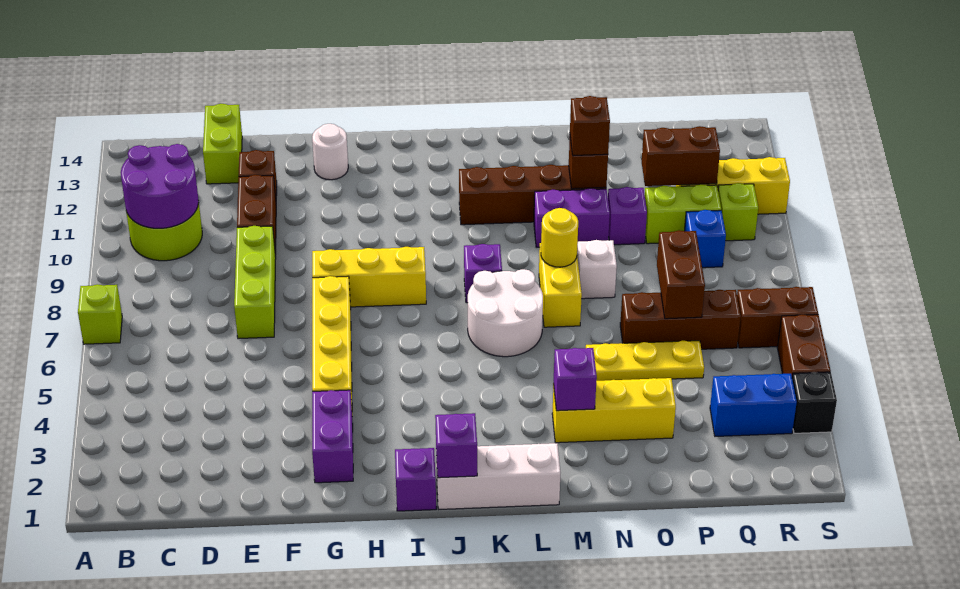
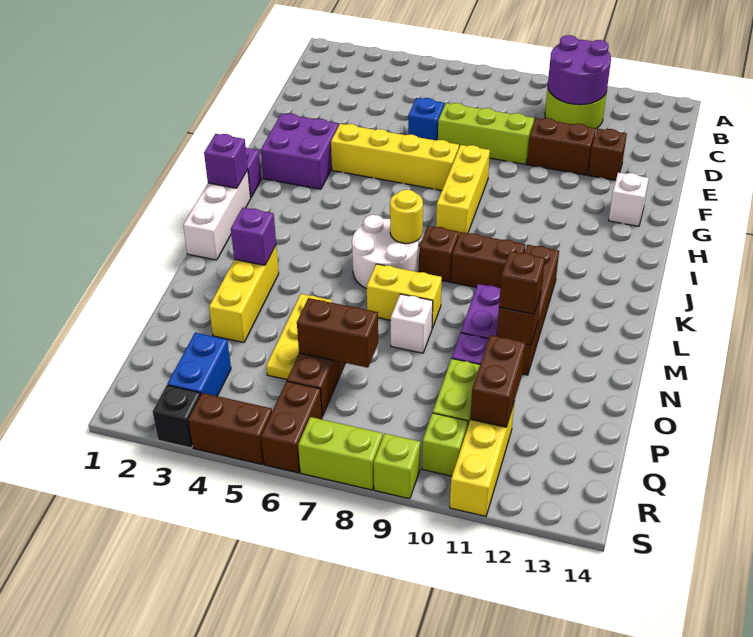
lime 1x1 brick [78,284,122,344] -> lime 1x1 brick moved to [374,434,420,499]
lime 1x2 brick [203,104,242,184] -> lime 1x2 brick moved to [298,417,383,490]
purple 1x2 brick [312,390,353,483] -> purple 2x2 brick [261,113,339,189]
white 1x1 round brick [312,124,348,180] -> white 1x1 brick [609,172,649,226]
purple 1x1 brick [464,244,502,303] -> brown 1x1 brick [419,226,459,282]
none -> brown 1x2 brick [451,232,525,288]
yellow 1x1 round brick [541,208,578,267] -> yellow 1x1 round brick moved to [390,190,423,243]
blue 1x1 brick [685,210,726,268] -> blue 1x1 brick moved to [408,98,444,140]

